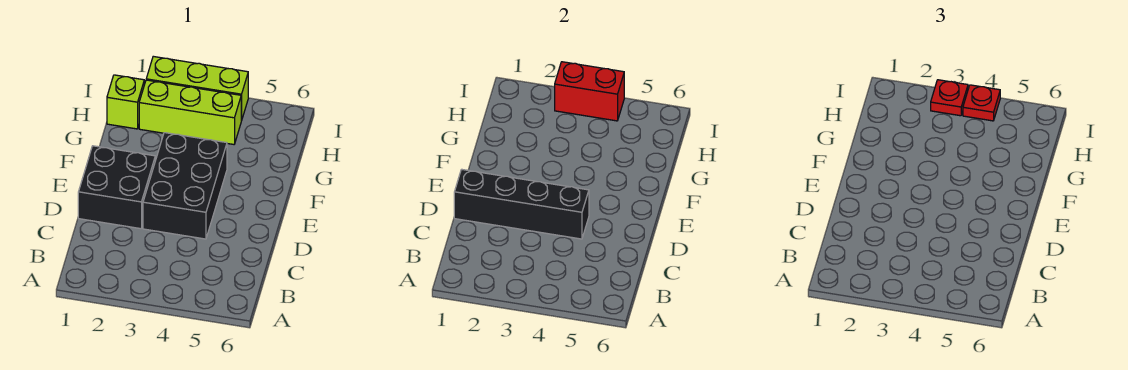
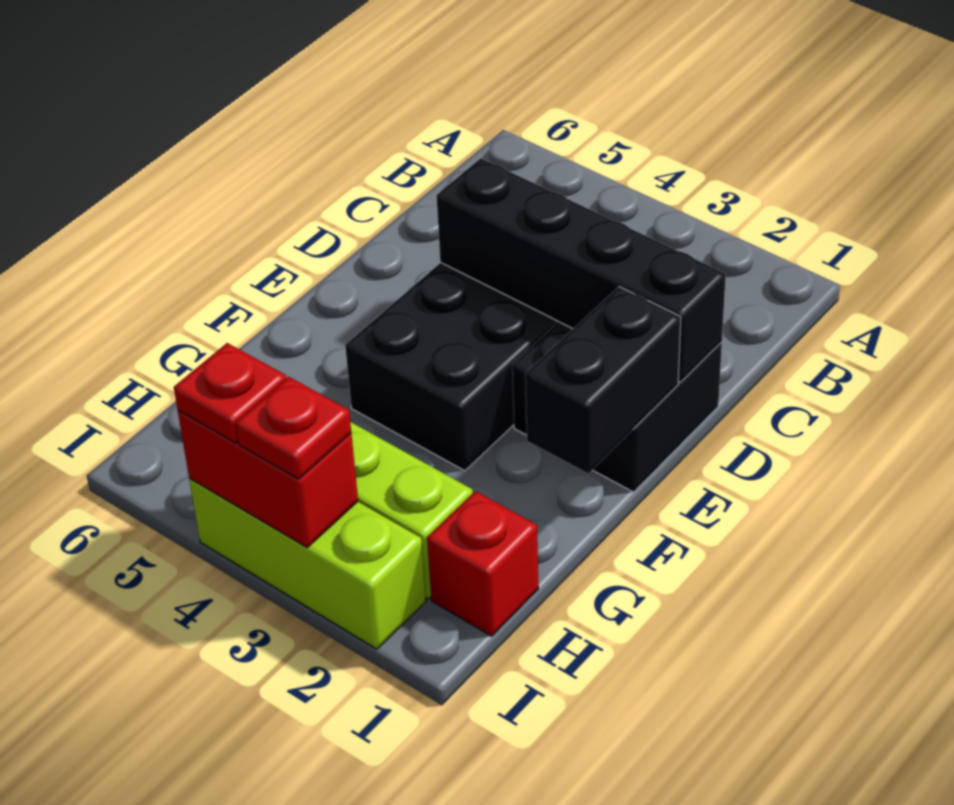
none -> black 1x2 brick [525,287,681,474]
lime 1x1 brick [107,75,144,129] -> red 1x1 brick [427,491,538,636]

